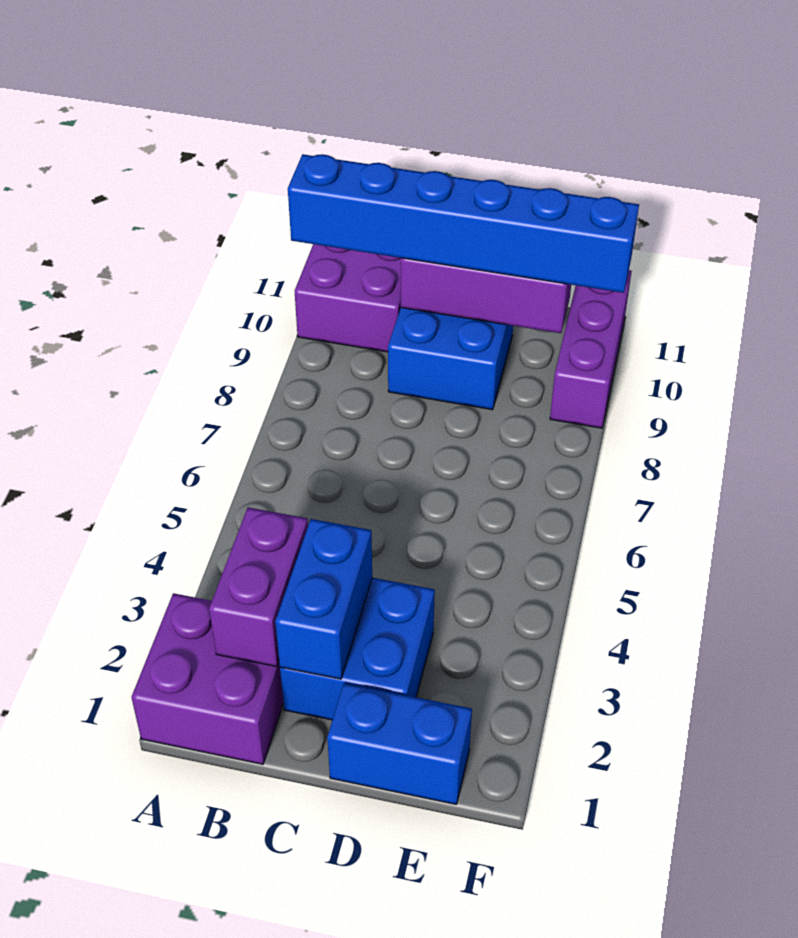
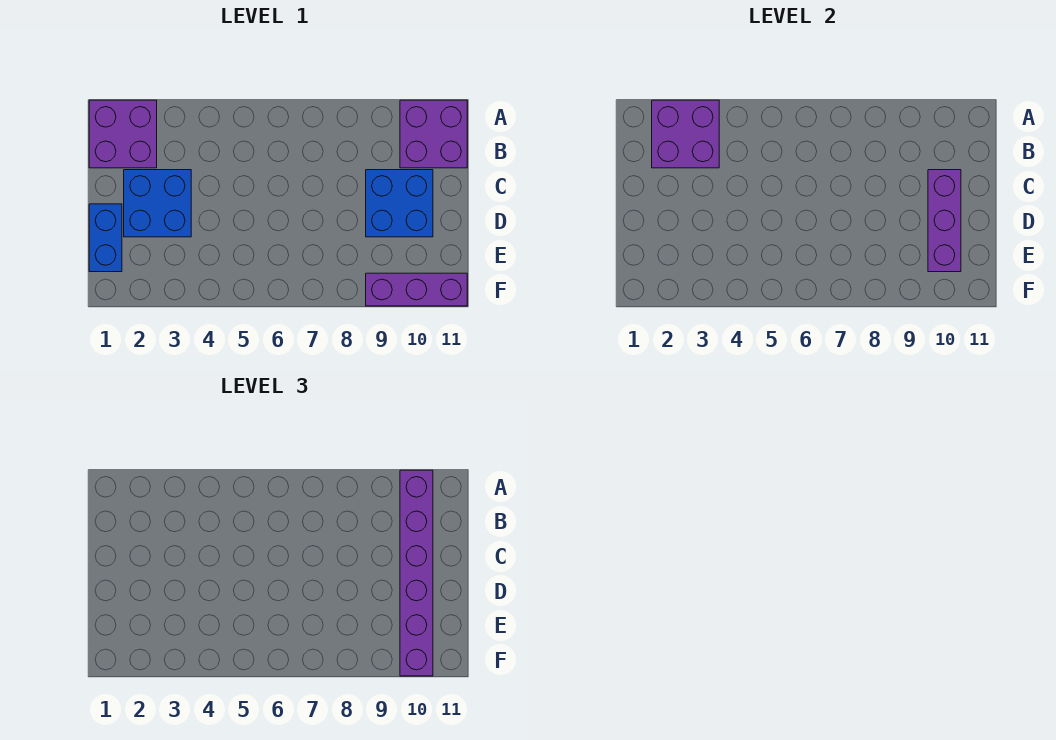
blue 1x6 brick [288,154,639,293] -> purple 1x6 brick [400,470,433,676]
purple 1x2 brick [209,507,308,666] -> purple 2x2 brick [652,100,719,168]
blue 1x2 brick [275,519,372,679] -> none

